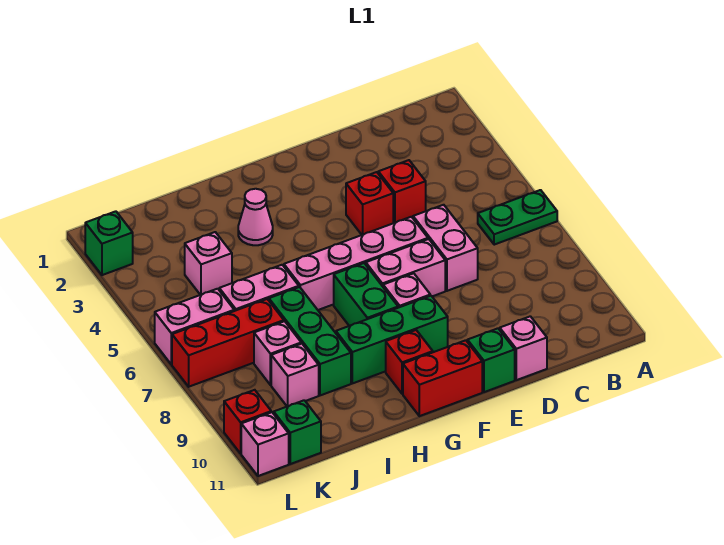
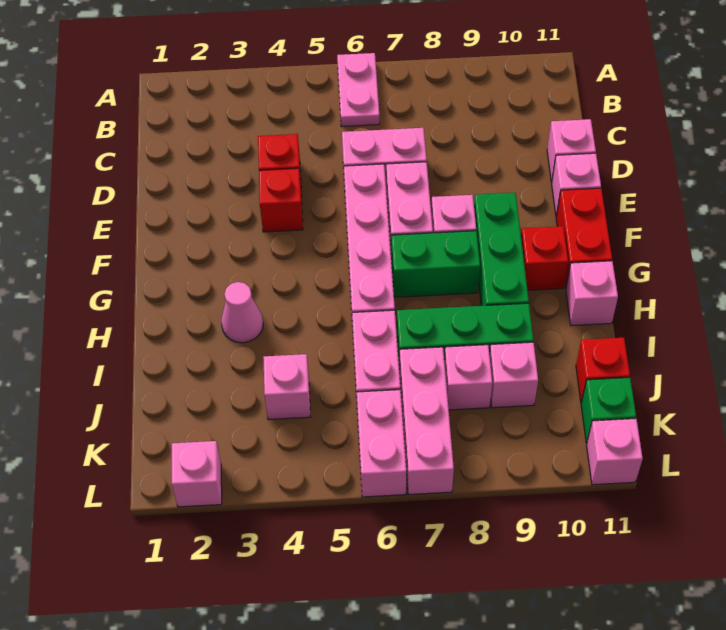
green 1x2 plate [478,190,557,245] -> pink 1x2 plate [337,53,380,127]
green 1x1 brick [467,328,515,392] -> pink 1x1 brick [552,153,601,217]
none -> pink 1x1 brick [566,261,618,326]
red 1x3 brick [172,299,284,387] -> pink 1x3 brick [400,347,454,494]
green 1x1 brick [85,211,133,275] -> pink 1x1 brick [172,441,222,507]
red 1x1 brick [224,390,271,453] -> red 1x1 brick moved to [576,338,630,403]

